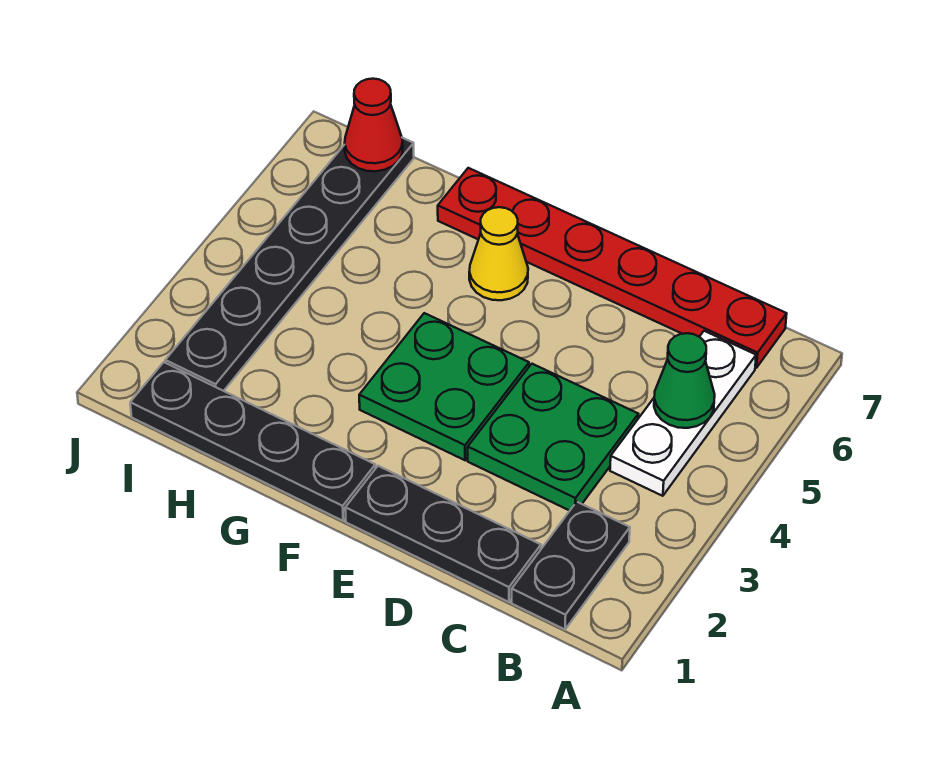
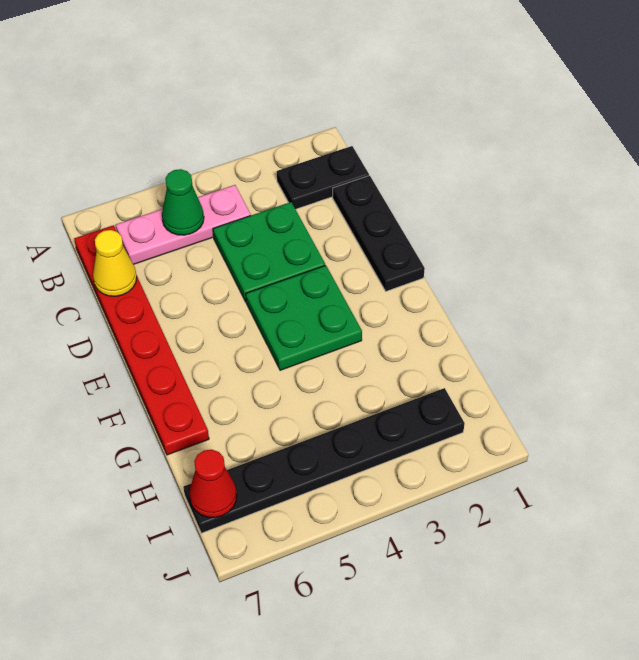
white 1x3 plate [610,331,756,496] -> pink 1x3 plate [116,185,251,264]
black 1x4 plate [130,362,375,521] -> none
yellow 1x1 cone [469,207,528,300] -> yellow 1x1 cone moved to [93,230,137,296]

